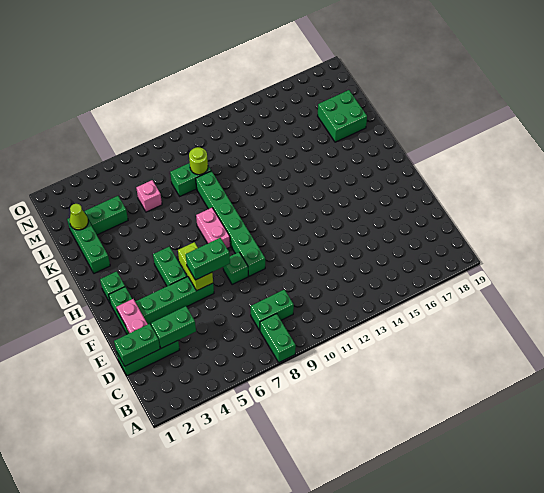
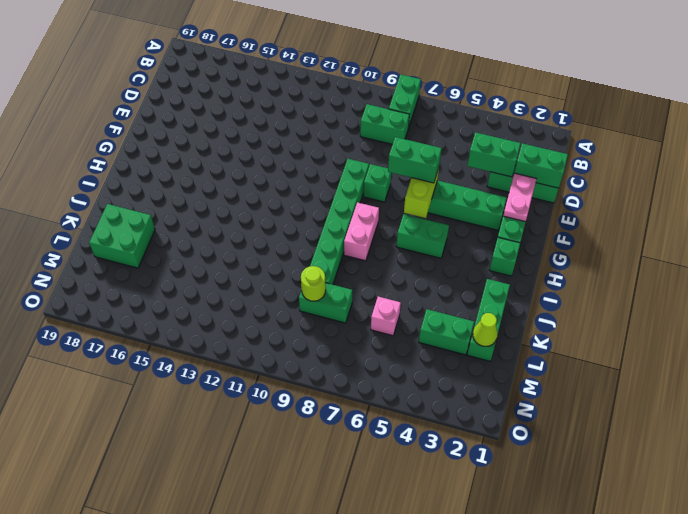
green 1x2 brick [153,247,187,286] -> green 1x2 brick turned to [396,214,449,258]

